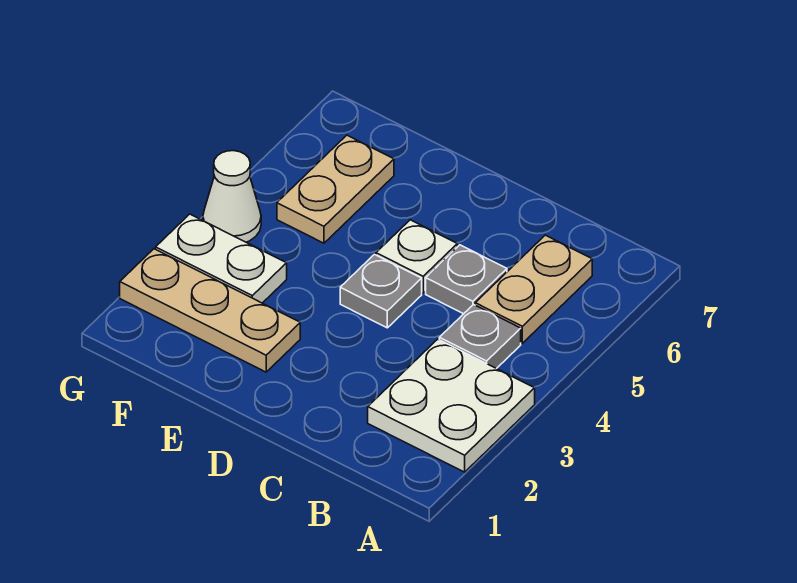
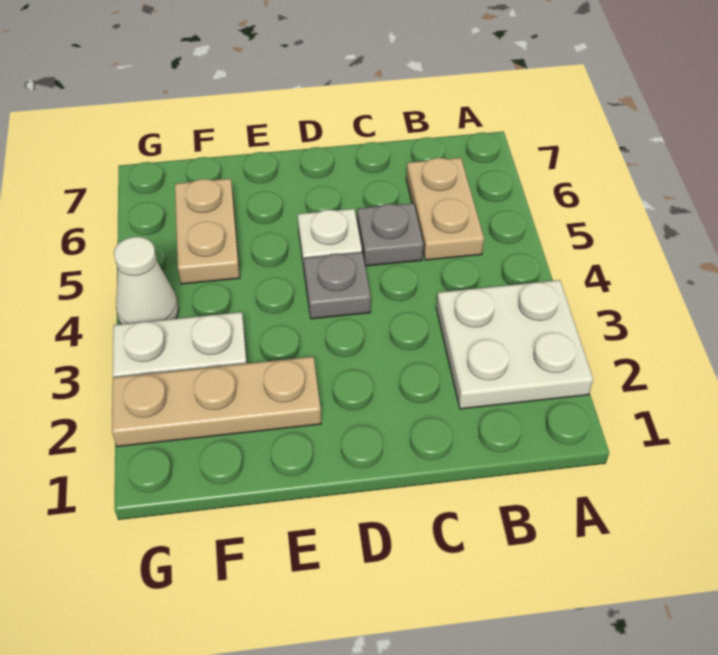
grey 1x1 plate [439,305,521,369] -> none

